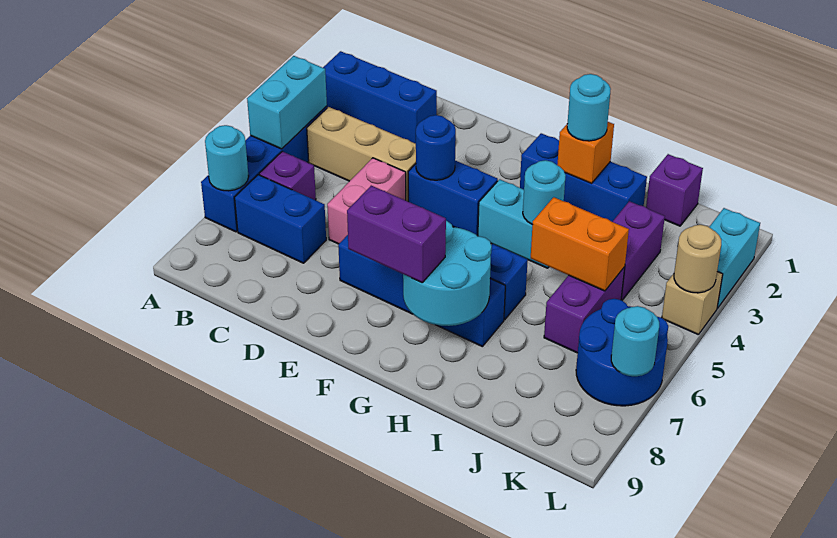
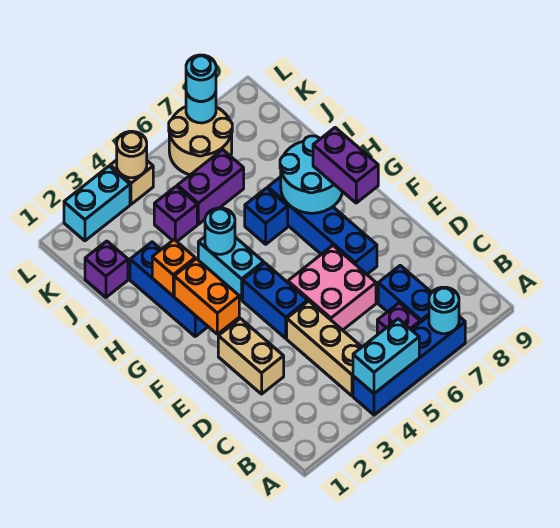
blue 1x3 brick [323,51,437,144] -> none
none -> tan 1x2 brick [218,319,284,394]
pink 1x2 brick [327,158,406,244] -> pink 2x2 brick [288,246,376,330]
blue 1x1 round brick [416,115,456,180] -> none
cyan 1x1 round brick [567,74,611,141] -> cyan 1x1 round brick moved to [186,55,216,101]
orange 1x2 brick [531,197,629,291] -> orange 1x2 brick moved to [174,259,239,334]
purple 1x2 brick [613,201,665,300] -> purple 1x1 brick [154,186,197,241]
blue 2x2 round brick [576,299,668,406] -> tan 2x2 round brick [169,107,232,175]

